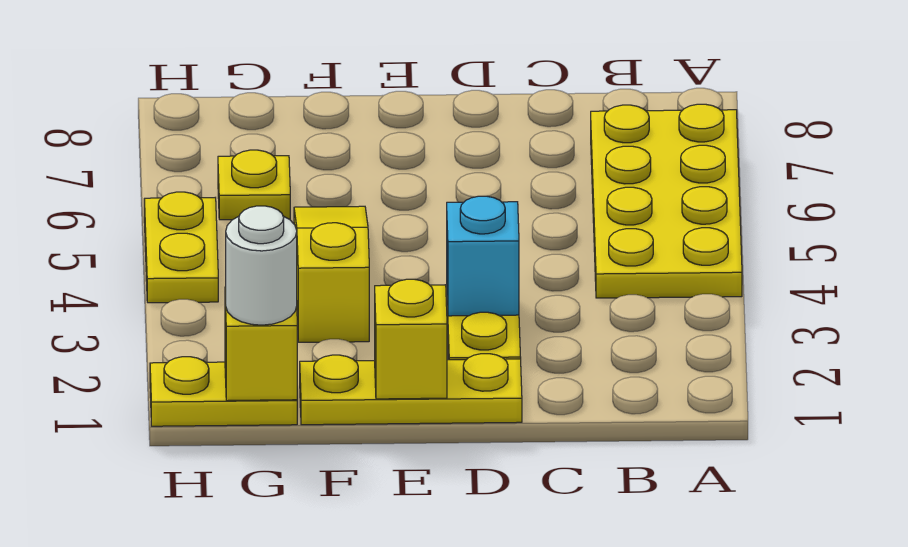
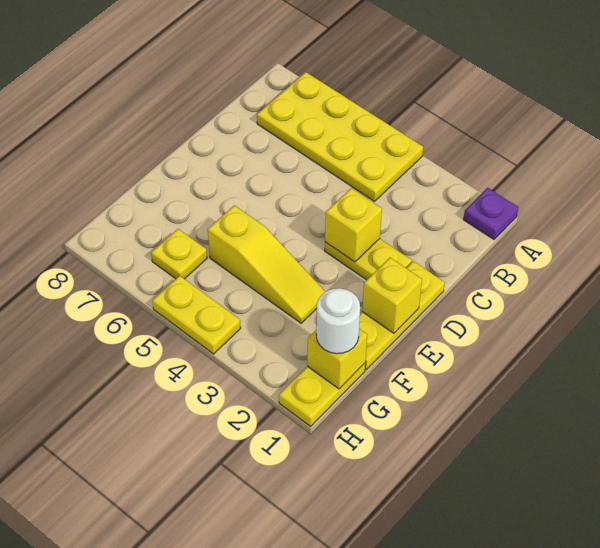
none -> purple 1x1 plate [463,188,518,239]
cyan 1x1 brick [447,196,519,316] -> yellow 1x1 brick [325,188,382,262]
yellow 1x3 slope [294,206,369,342] -> yellow 1x3 slope turned to [208,205,325,323]

